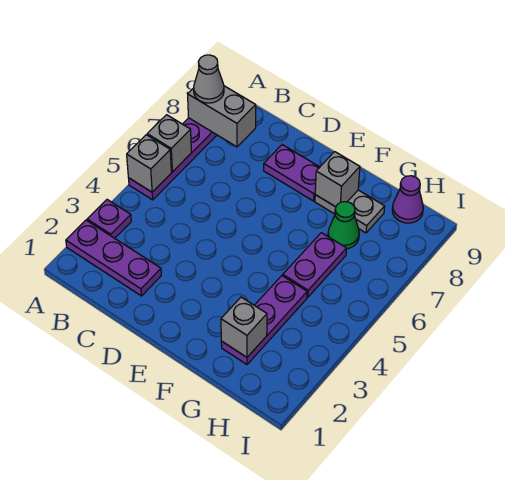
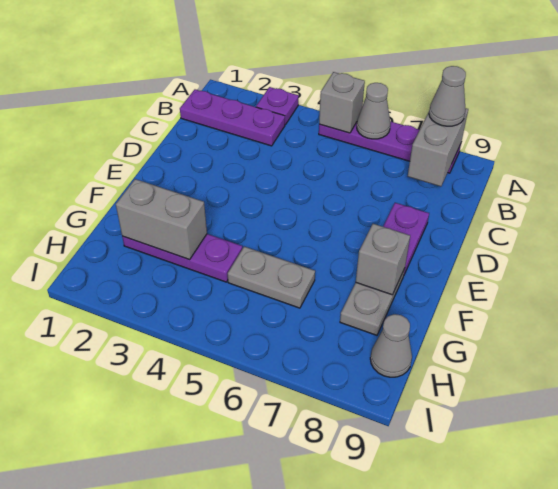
purple 1x3 plate [66,220,161,296] -> purple 1x3 plate turned to [180,89,285,146]
grey 1x1 brick [147,115,191,172] -> grey 1x1 cone [357,83,390,139]
grey 1x1 brick [221,297,267,357] -> grey 1x2 brick [116,179,207,260]
purple 1x2 plate [283,233,346,297] -> grey 1x2 plate [228,247,315,308]
green 1x1 cone [328,202,359,249] -> none
purple 1x1 cone [392,176,423,223] -> grey 1x1 cone [370,314,412,377]

